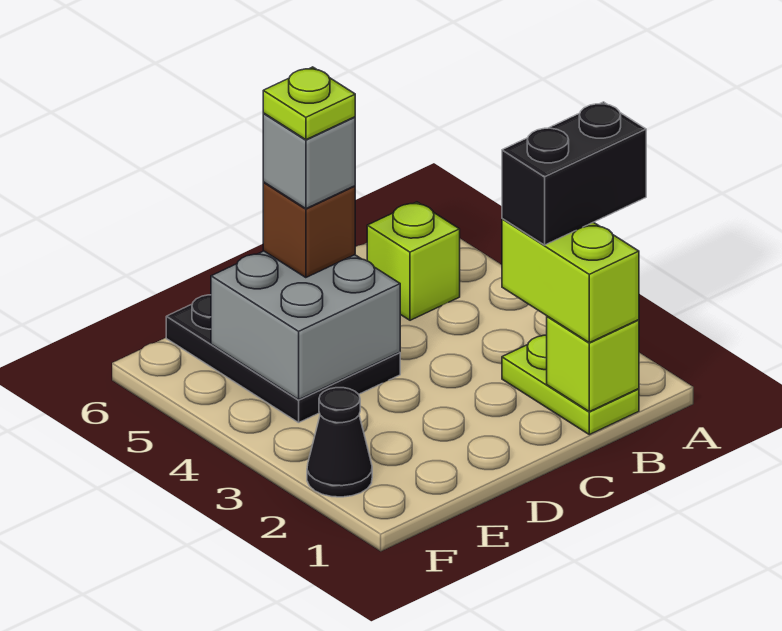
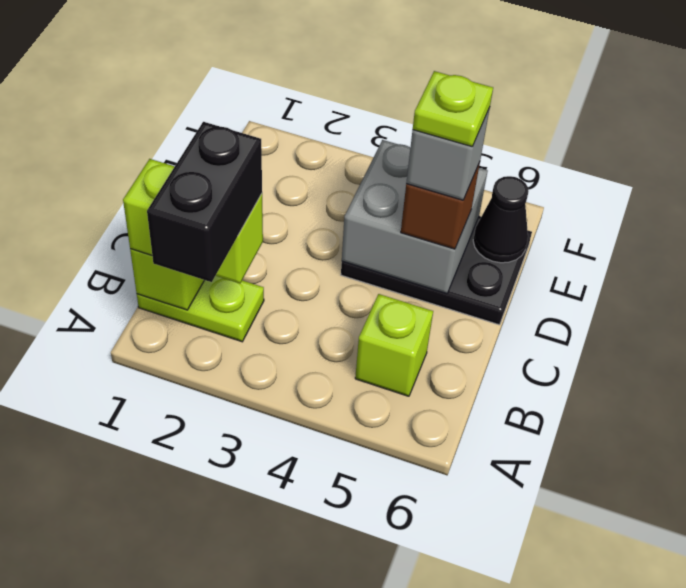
black 1x1 cone [307,388,372,497] -> black 1x1 cone moved to [473,176,529,263]

